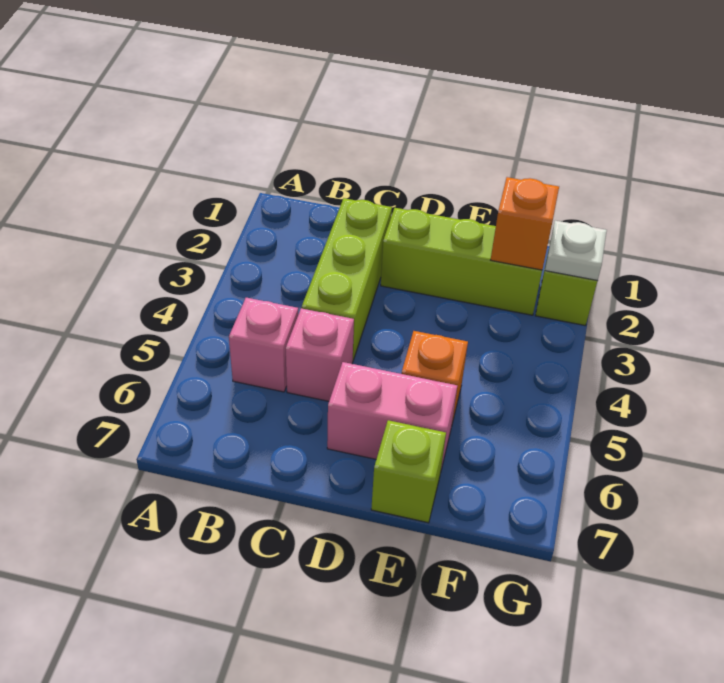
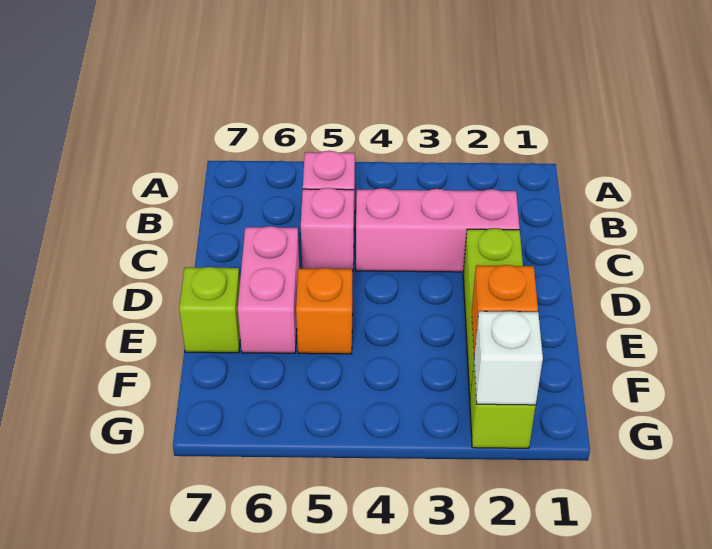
lime 1x3 brick [302,198,392,360] -> pink 1x3 brick [356,188,520,272]
white 1x1 plate [545,220,607,281] -> white 1x1 brick [474,311,543,405]

